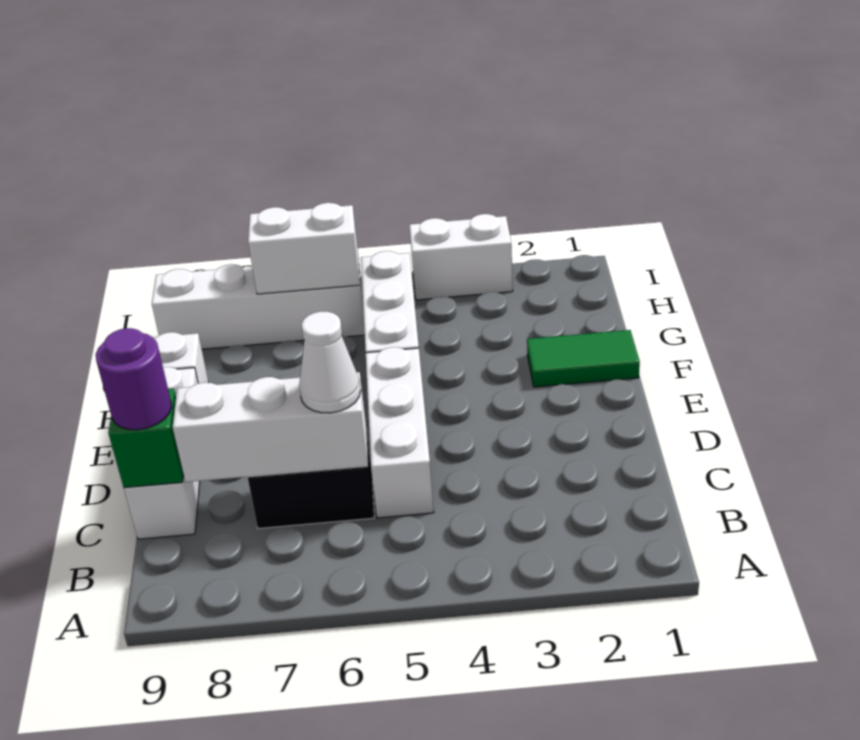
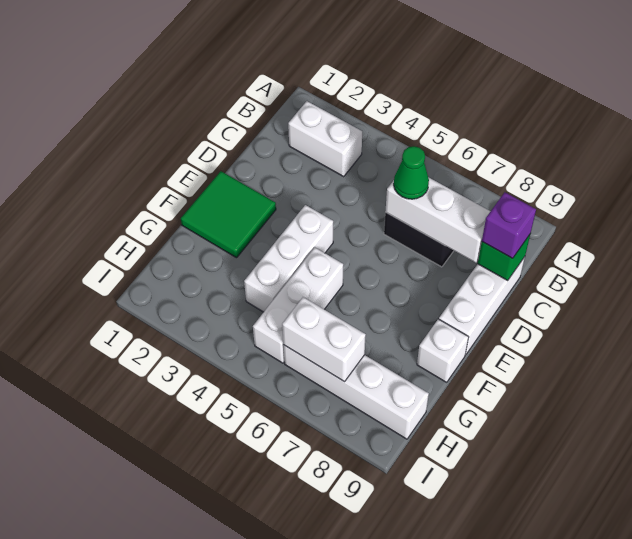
white 1x3 brick [366,347,434,518] -> white 1x3 brick moved to [244,205,333,312]
white 1x1 cone [299,311,361,413] -> green 1x1 cone [394,146,429,199]
purple 1x1 round brick [96,328,172,430] -> purple 1x1 brick [482,192,536,258]
green 1x2 tile [527,330,640,387] -> green 2x2 tile [181,171,276,258]
white 1x2 brick [409,214,513,300] -> white 1x2 brick moved to [288,101,362,176]

